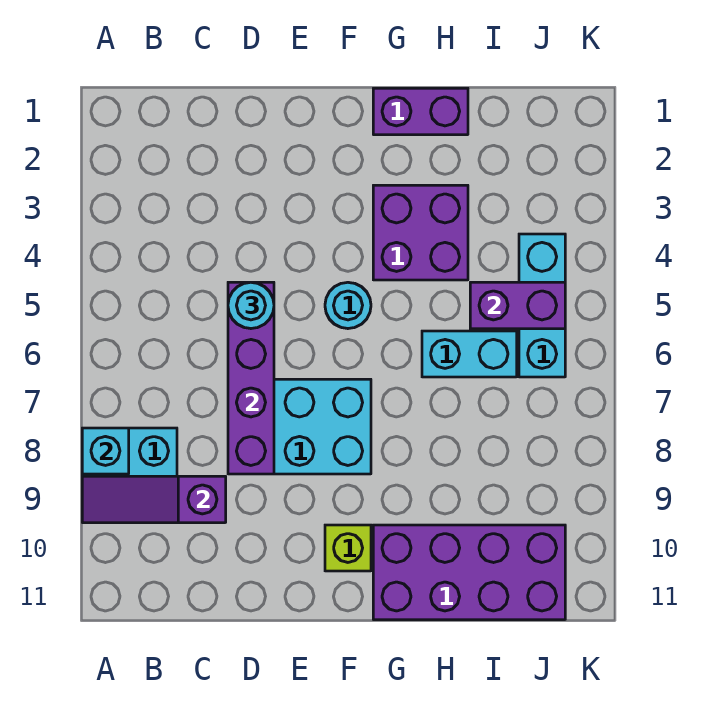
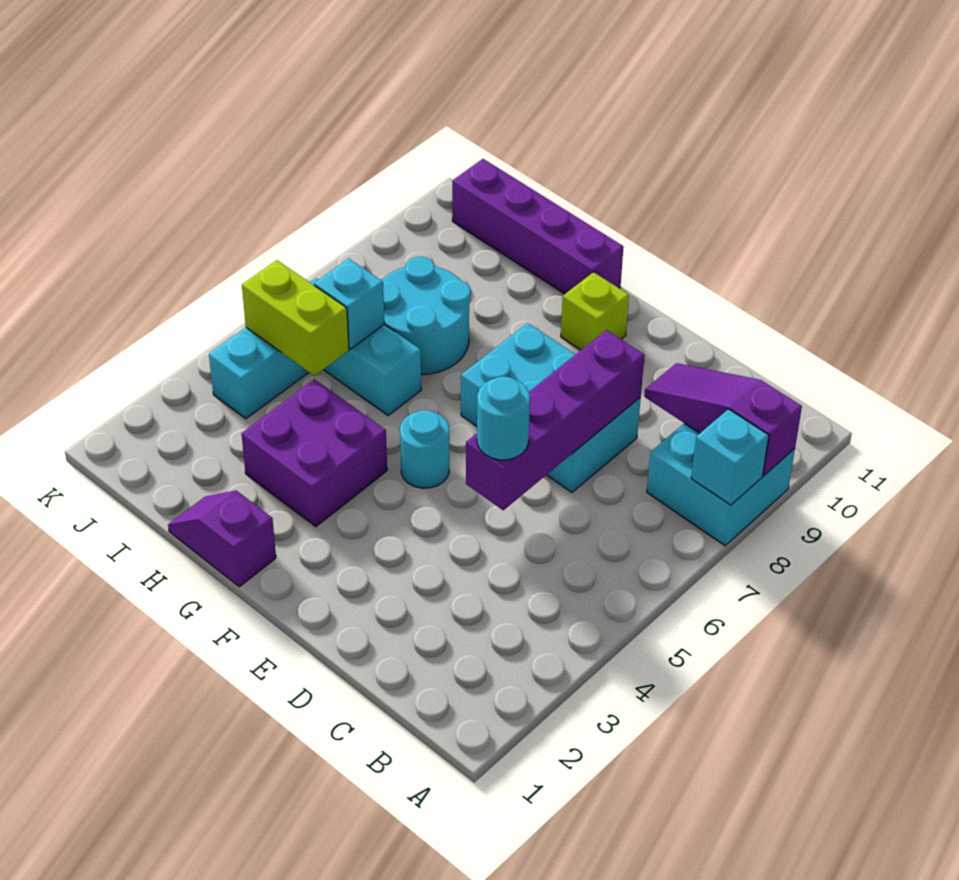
purple 1x3 slope [82,476,226,523] -> purple 1x3 slope turned to [644,363,802,475]
purple 1x2 brick [373,88,468,135] -> purple 1x2 slope [168,490,276,587]
purple 2x4 brick [373,525,565,620] -> purple 1x4 brick [452,159,623,294]
none -> cyan 2x2 round brick [381,257,471,374]
purple 1x2 brick [470,282,565,329] -> lime 1x2 brick [242,260,349,376]
none -> cyan 1x1 brick [314,258,384,349]

